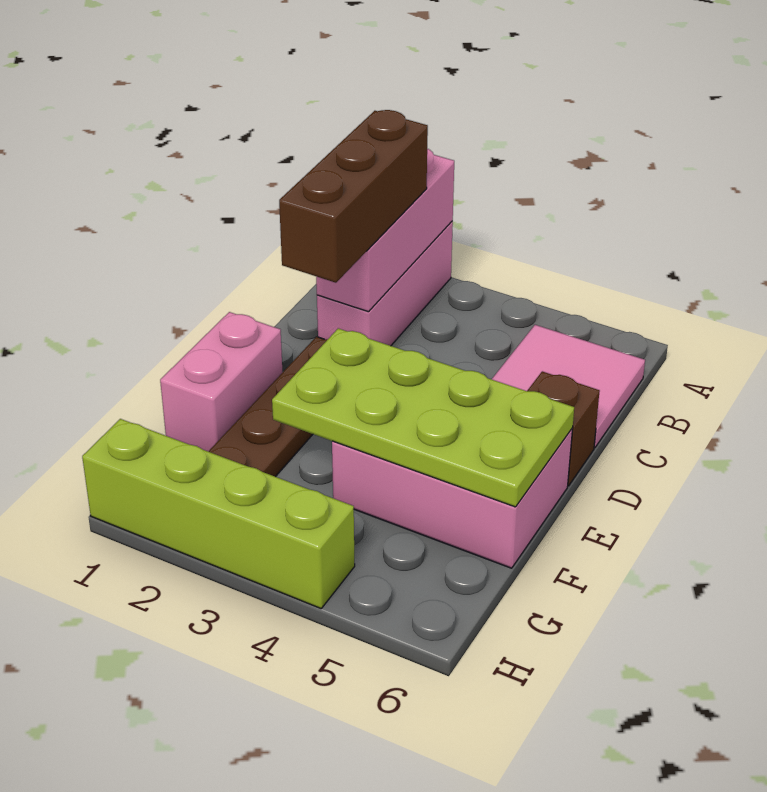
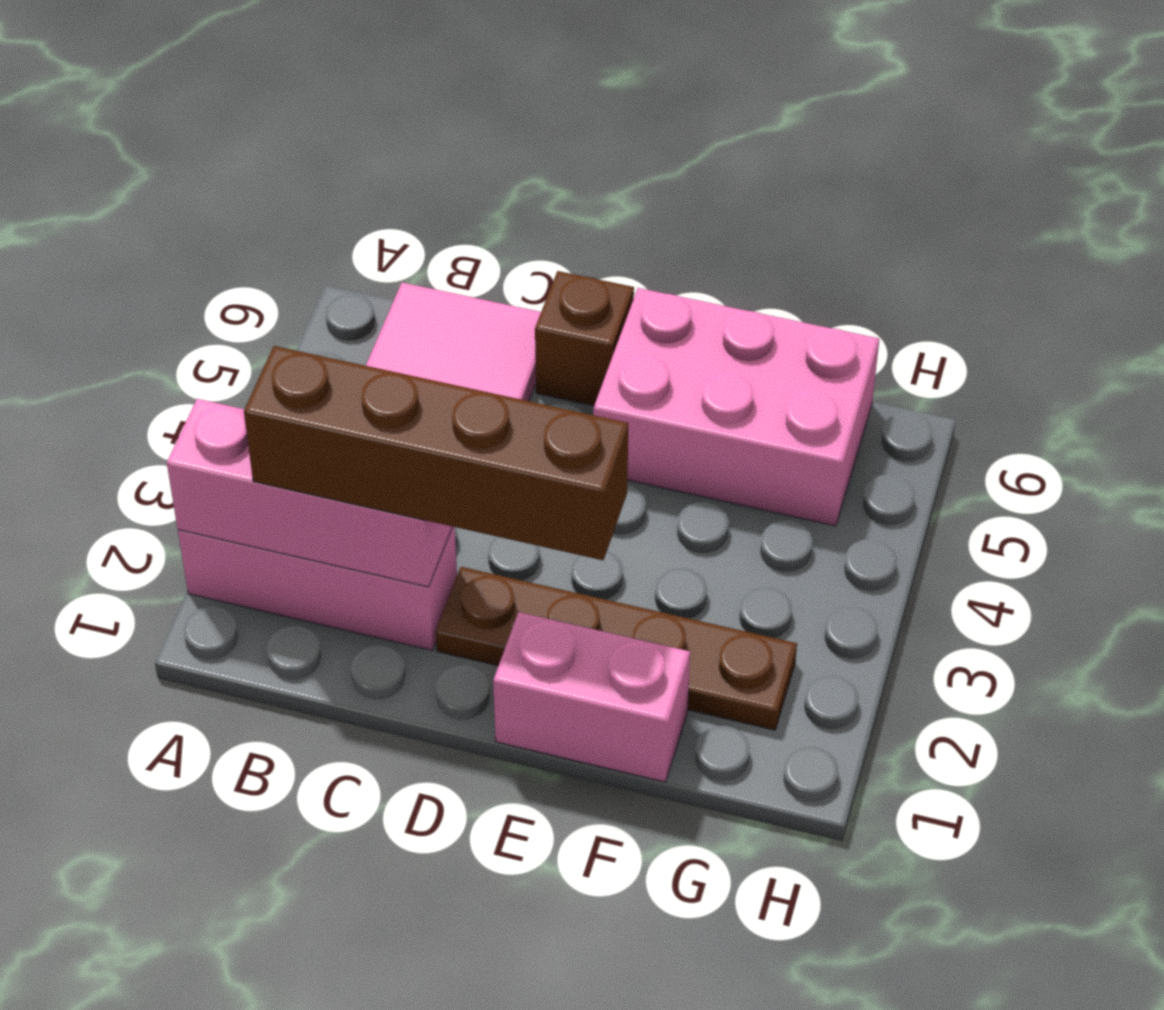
brown 1x3 brick [279,110,428,283] -> brown 1x4 brick [244,346,628,560]
lime 2x4 plate [272,328,574,507] -> none
pink 2x3 brick [332,428,573,568] -> pink 2x3 brick turned to [593,288,879,526]
lime 1x4 brick [82,419,355,609] -> none

